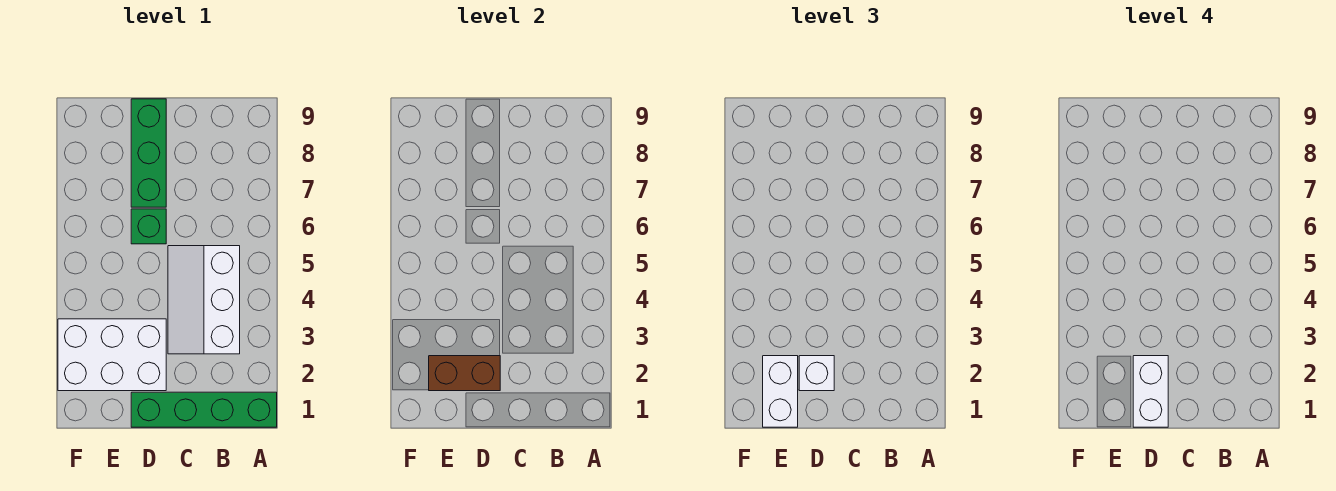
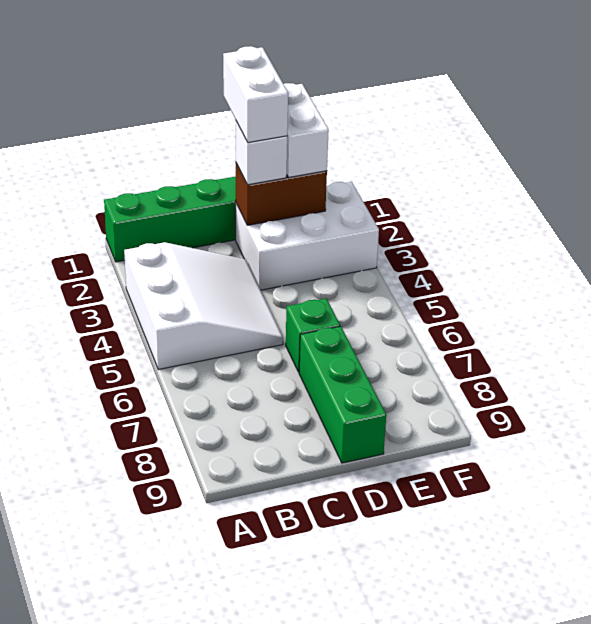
white 2x3 slope [168,246,240,354] -> white 3x3 slope [124,242,283,369]

